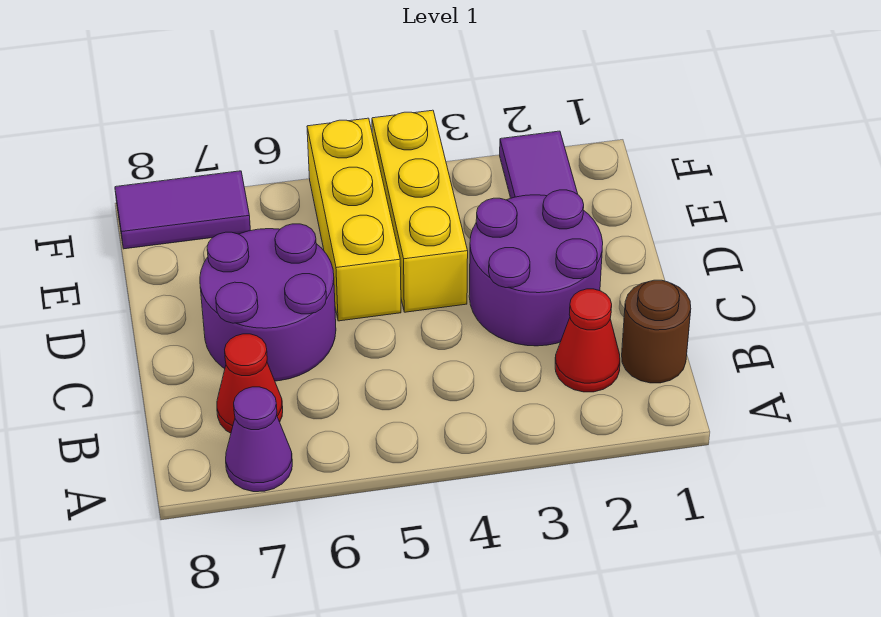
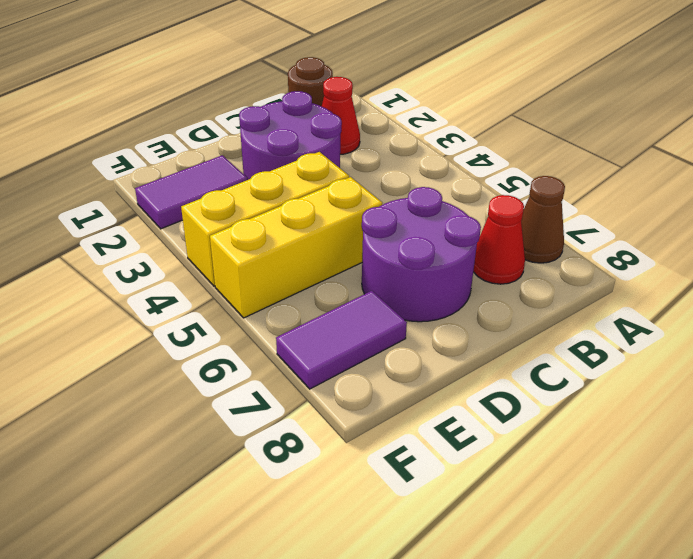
purple 1x1 cone [226,387,292,492] -> brown 1x1 cone [521,176,565,263]
purple 1x2 tile [115,171,251,249] -> purple 1x2 tile turned to [276,291,407,389]

